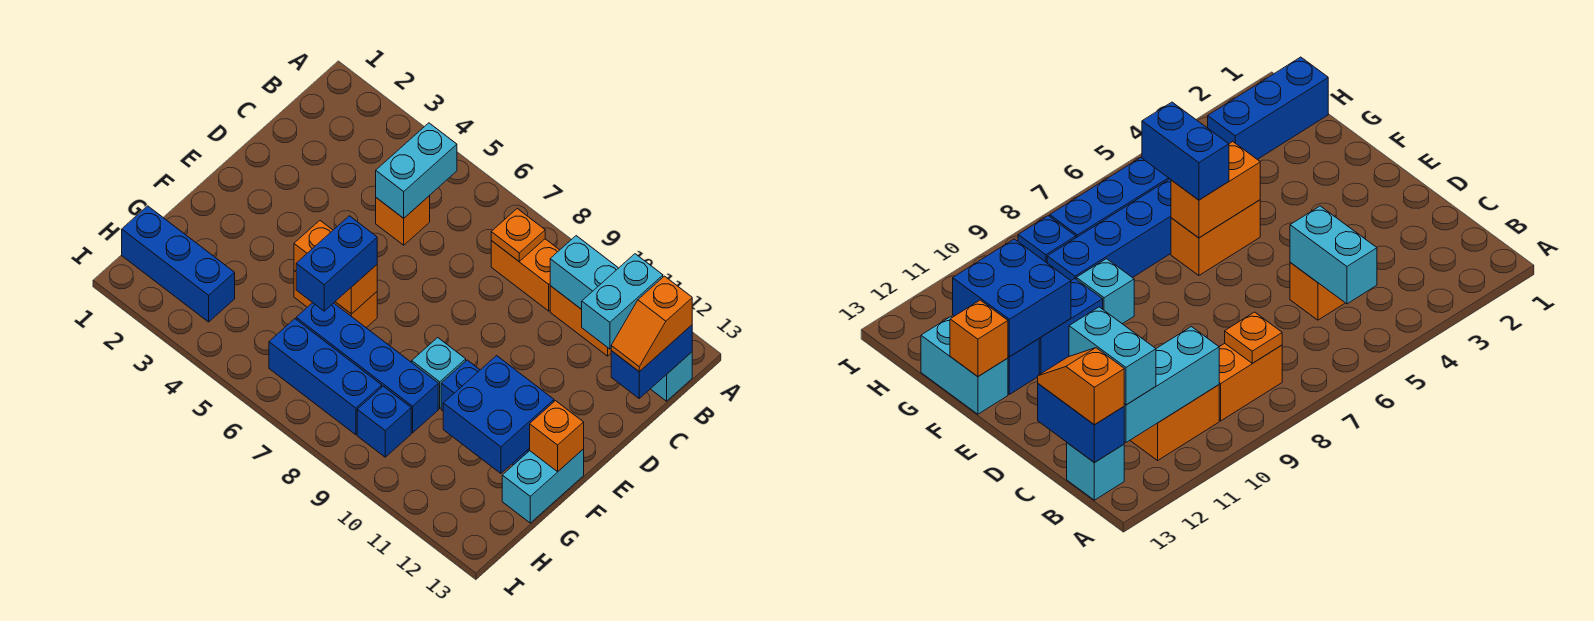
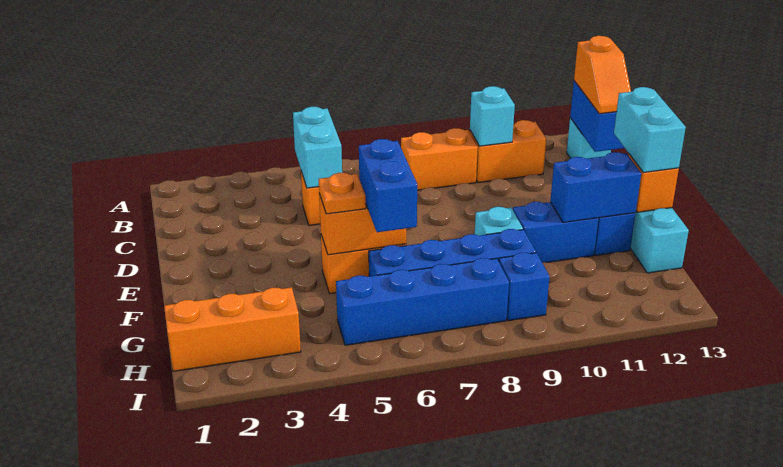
orange 1x1 plate [491,209,545,261] -> orange 1x1 plate moved to [319,173,366,214]
cyan 1x3 brick [550,236,618,309] -> cyan 1x1 brick [470,86,515,146]
cyan 1x2 brick [581,254,663,349] -> cyan 1x2 brick moved to [614,87,686,173]
blue 2x2 brick [443,356,554,473] -> blue 1x2 brick [550,152,641,222]
blue 1x3 brick [122,206,235,322] -> orange 1x3 brick [164,287,301,371]
blue 1x3 brick [269,319,382,435] -> blue 1x4 brick [336,258,509,345]

